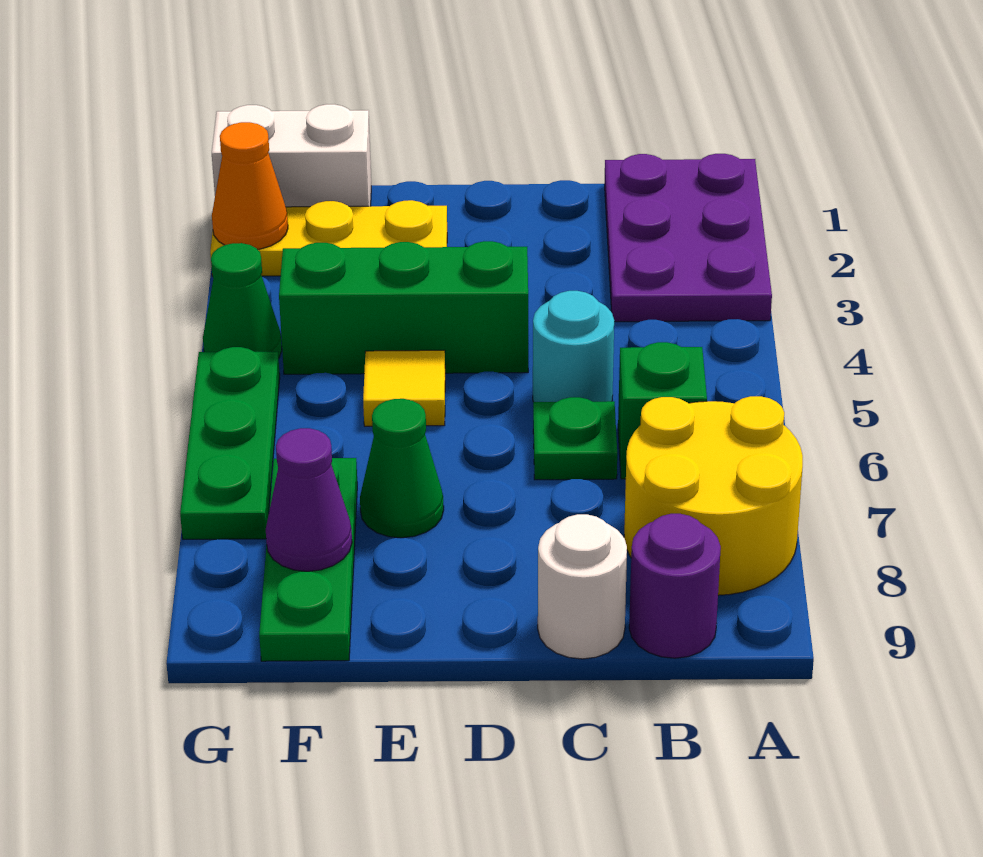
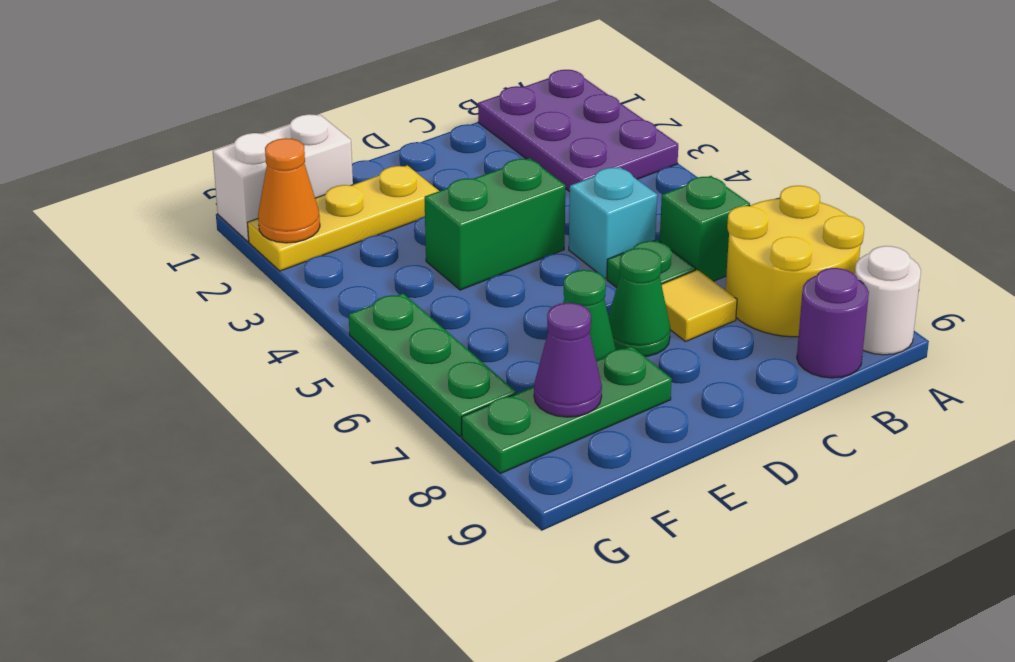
cyan 1x1 round brick [533,291,614,402] -> cyan 1x1 brick [569,167,657,278]
white 1x1 round brick [538,514,627,659] -> white 1x1 round brick moved to [855,246,921,355]
green 1x3 brick [279,241,528,374] -> green 1x2 brick [424,158,565,290]
yellow 1x1 tile [363,350,445,426] -> yellow 1x1 tile moved to [661,270,737,342]
green 1x3 plate [259,458,357,661] -> green 1x3 plate turned to [462,346,672,474]
green 1x1 cone [203,243,282,358] -> green 1x1 cone moved to [608,248,670,356]

